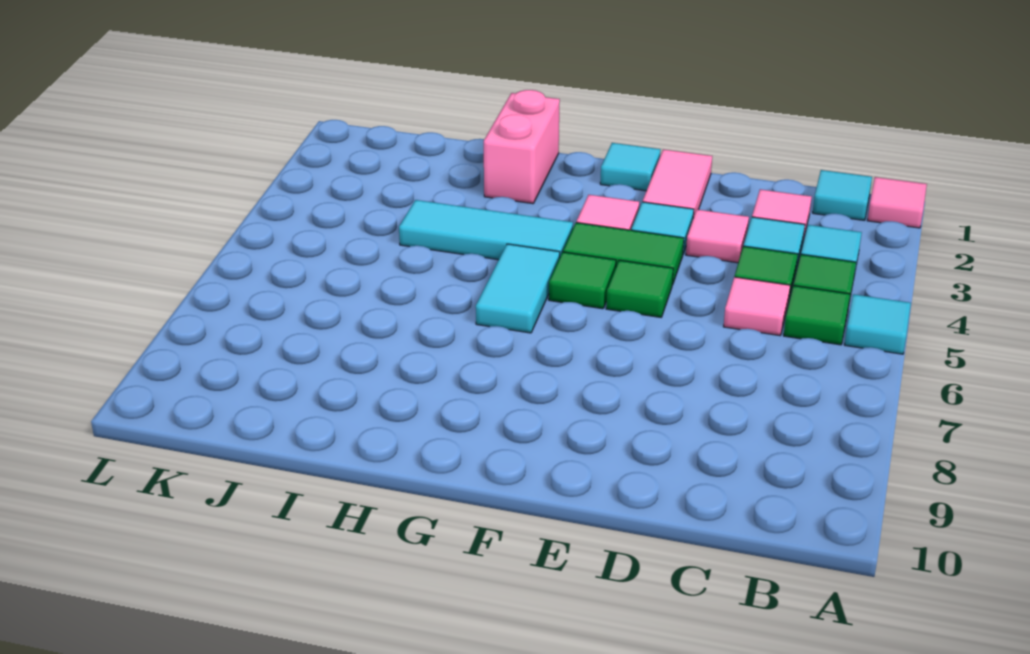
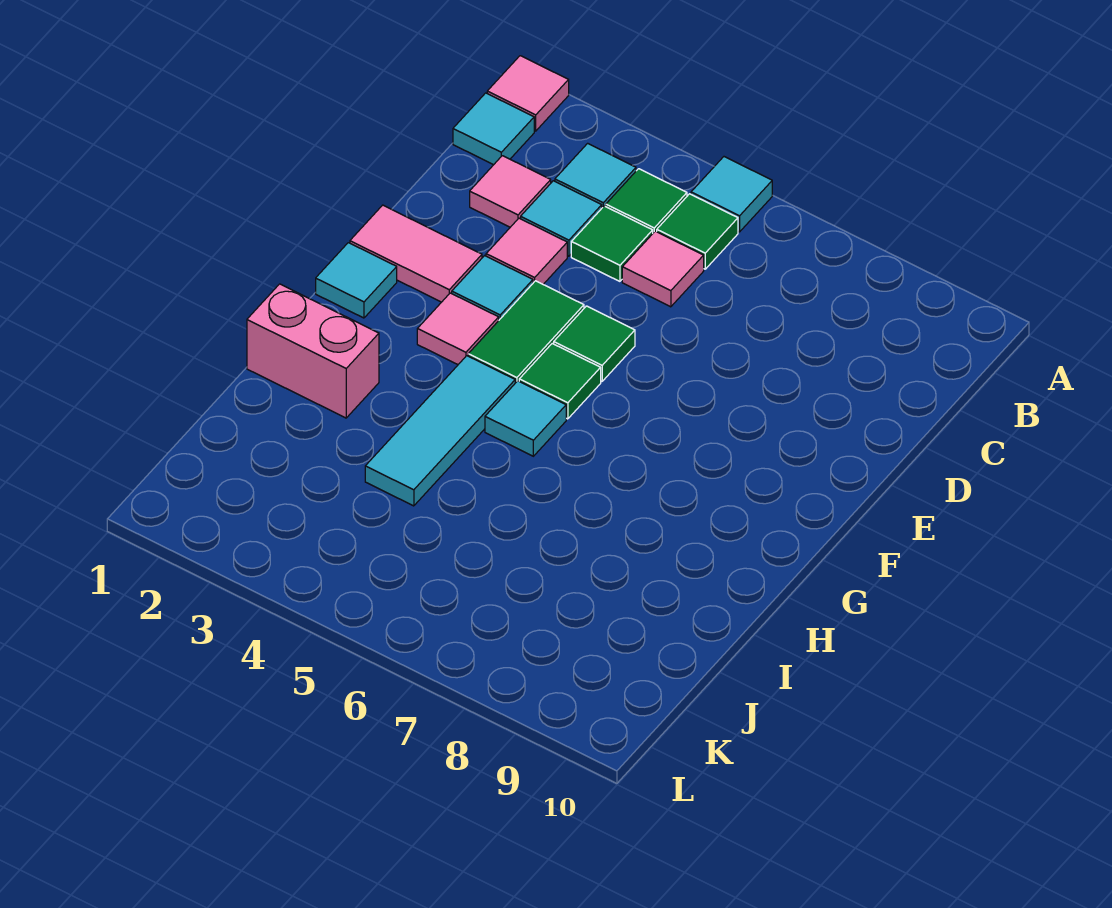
cyan 1x2 tile [476,244,560,333] -> cyan 1x1 tile [485,381,566,456]

